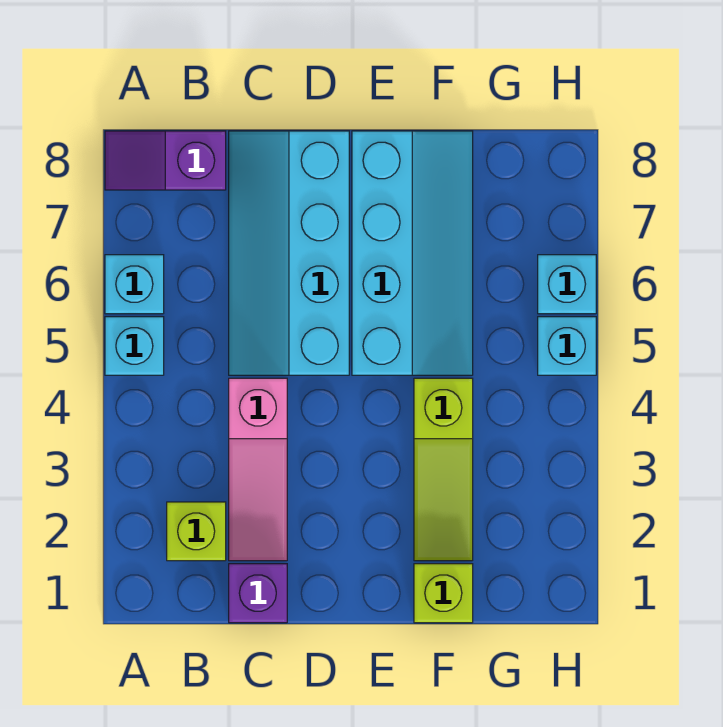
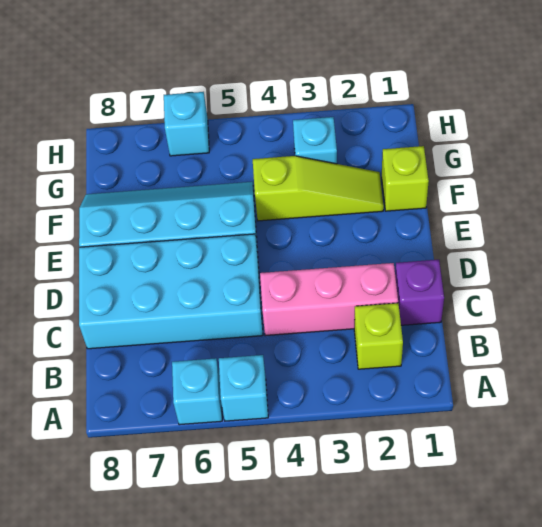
purple 1x2 slope [105,131,226,190] -> none
pink 1x3 slope [229,378,287,561] -> pink 1x3 brick [260,263,398,336]
cyan 2x4 slope [229,131,349,375] -> cyan 2x4 brick [79,234,263,349]
cyan 1x1 brick [538,317,596,375] -> cyan 1x1 brick moved to [293,117,337,164]

